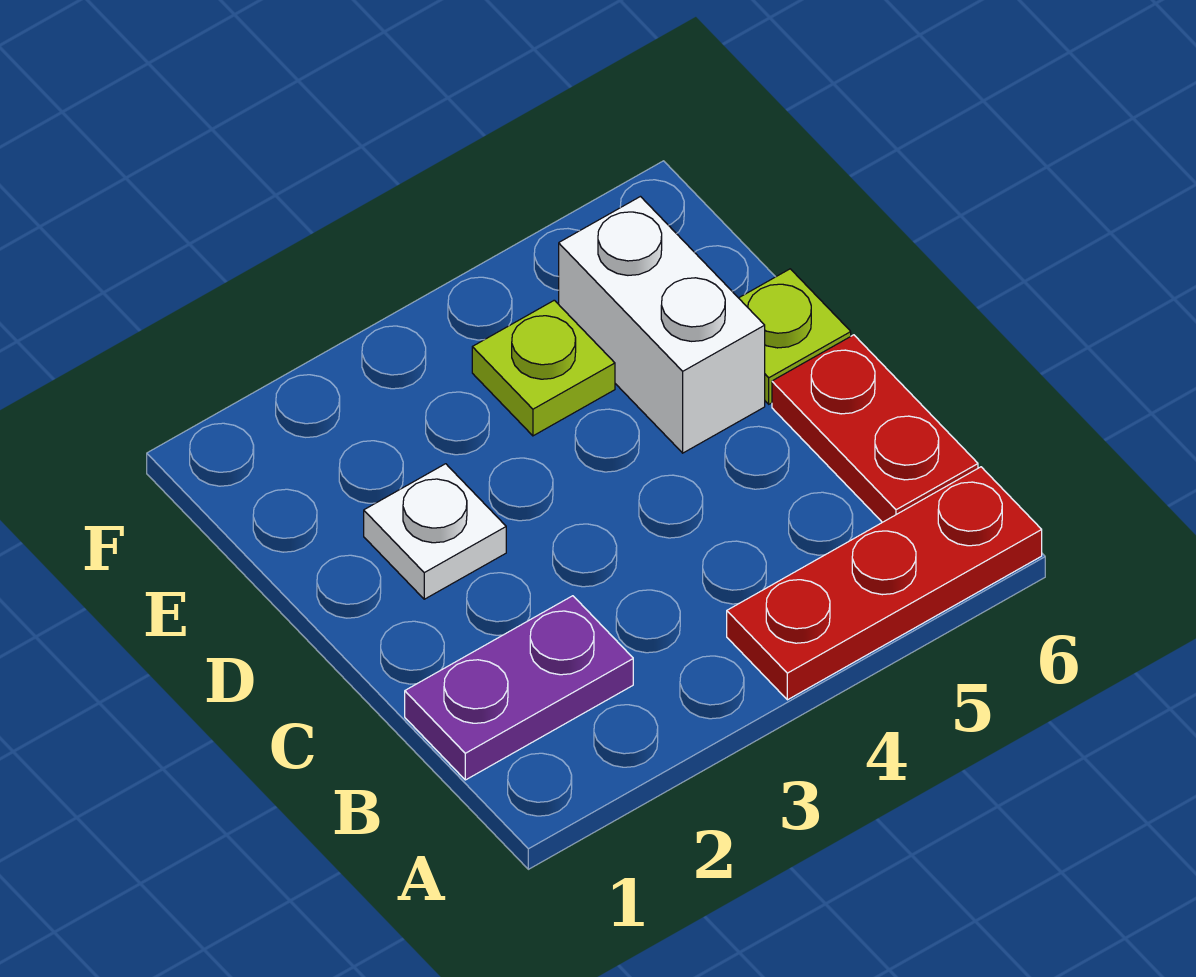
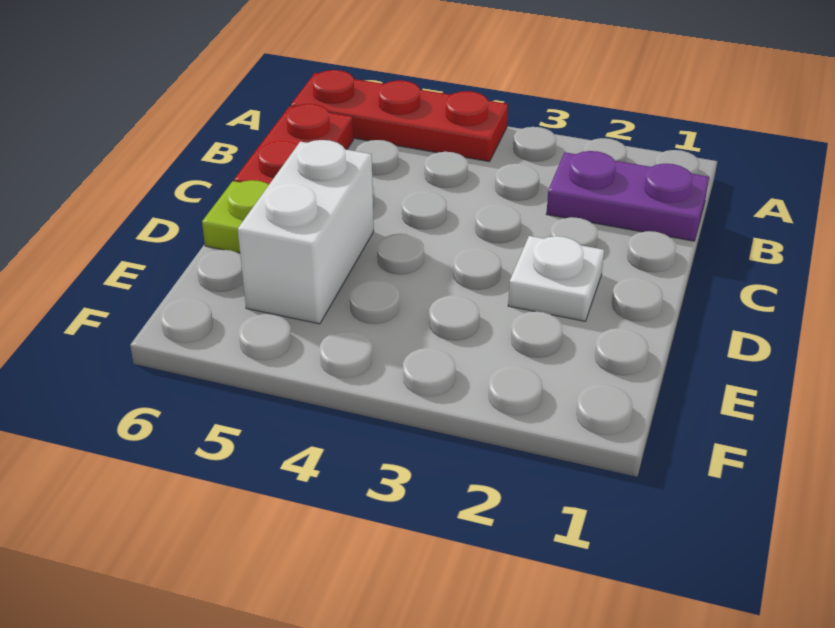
lime 1x1 plate [472,300,615,436] -> none

